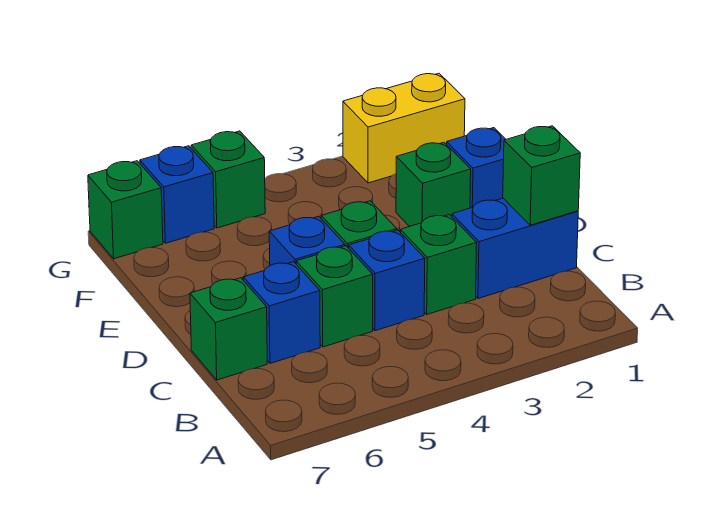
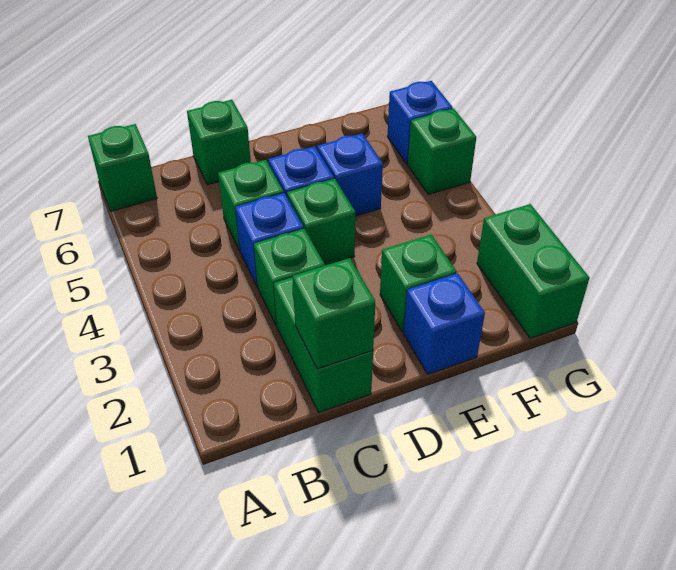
blue 1x2 brick [452,198,578,298] -> green 1x2 brick [274,277,373,413]
blue 1x1 brick [243,262,320,363] -> blue 1x1 brick moved to [317,134,383,216]
yellow 1x2 brick [343,73,465,183] -> green 1x2 brick [477,204,589,338]
green 1x1 brick [88,161,163,259] -> green 1x1 brick moved to [88,124,157,211]

